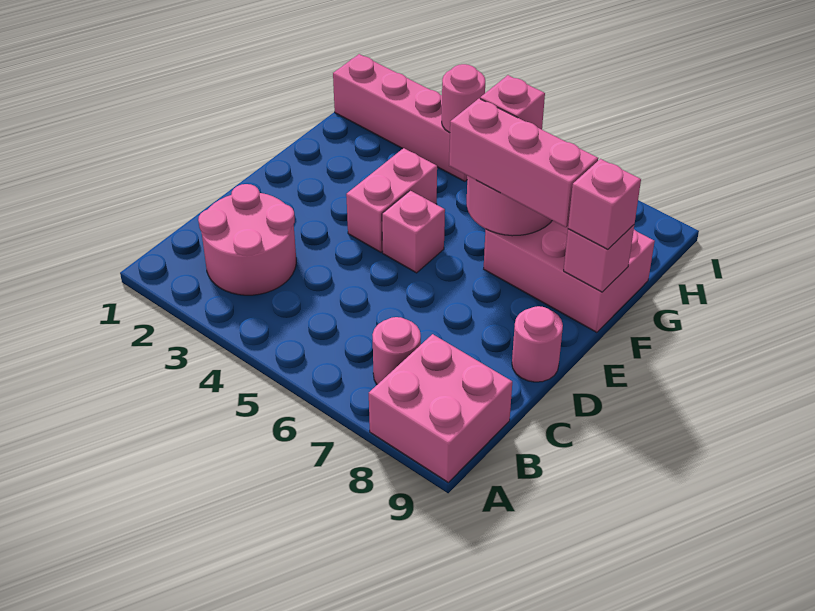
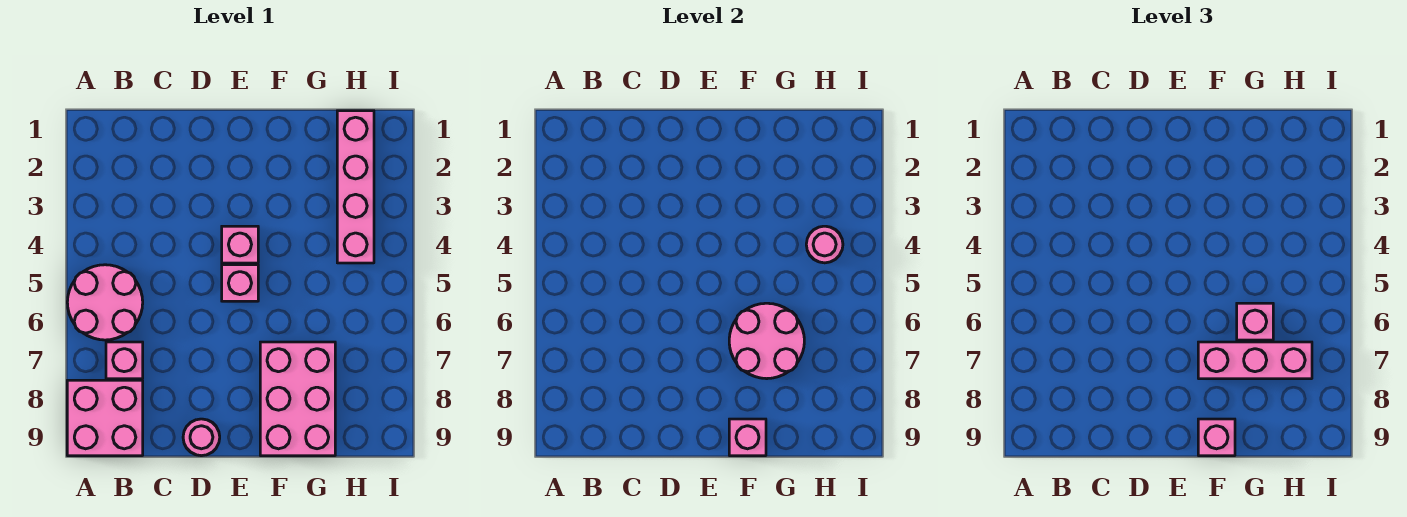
pink 2x2 round brick [198,184,296,295] -> pink 2x2 round brick moved to [67,265,143,340]
pink 1x1 round brick [372,317,421,385] -> pink 1x1 brick [106,342,143,379]
pink 1x2 brick [346,148,437,252] -> pink 1x1 brick [222,226,258,263]
pink 1x3 brick [449,99,598,227] -> pink 1x3 brick turned to [1198,342,1312,379]

